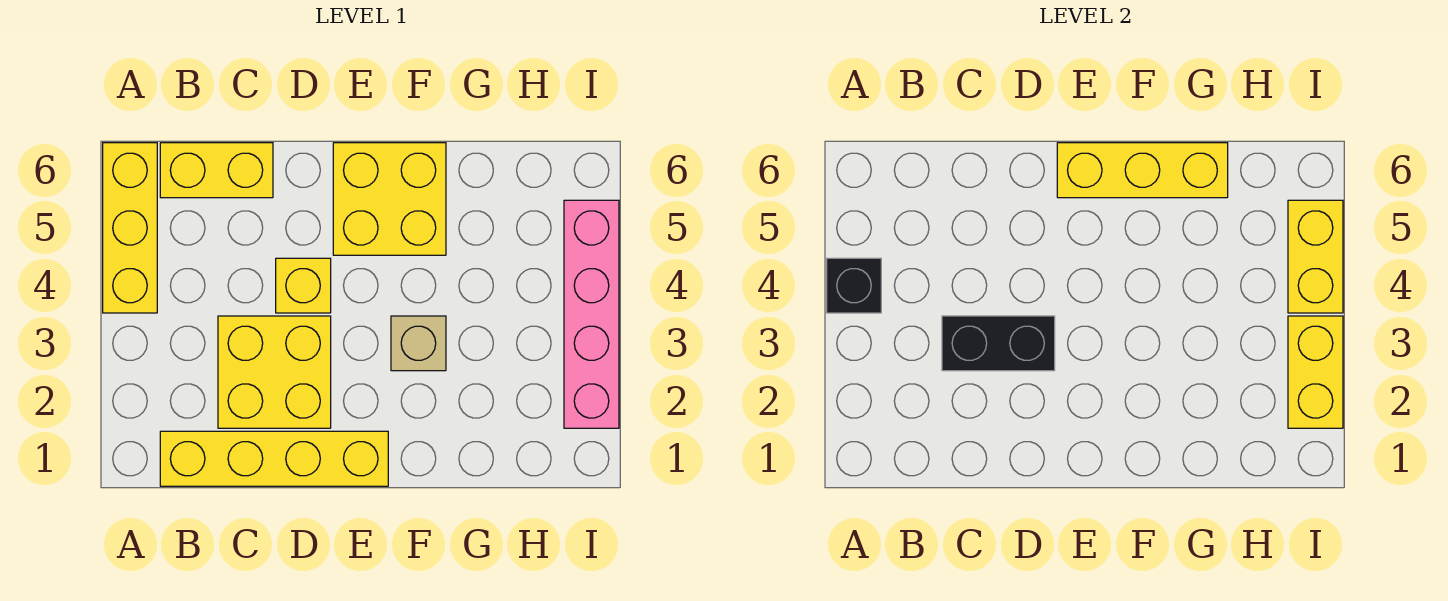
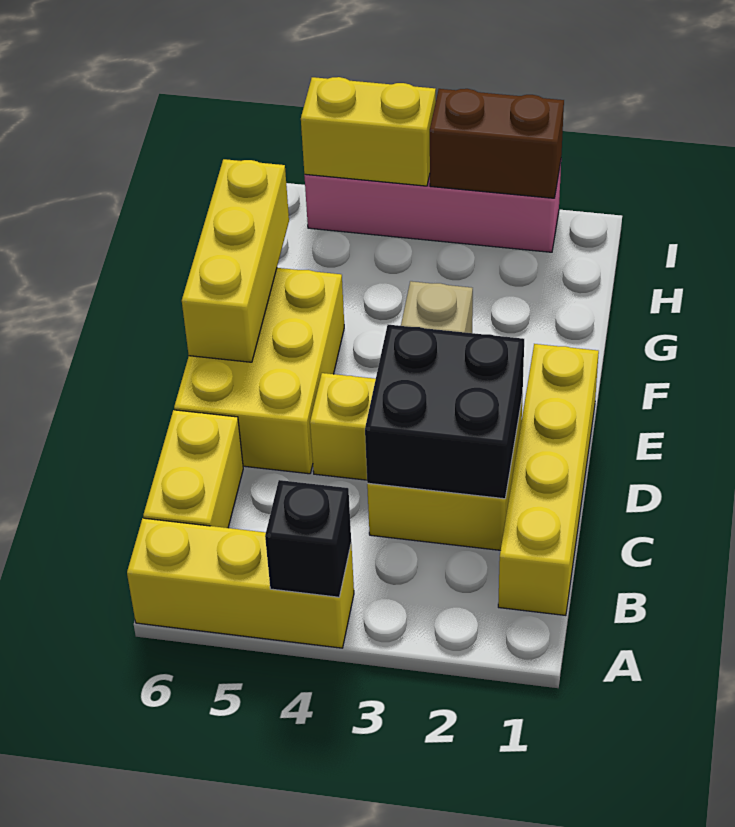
black 1x2 brick [942,316,1055,371] -> black 2x2 brick [365,325,524,499]
yellow 2x2 brick [333,143,446,255] -> yellow 2x3 brick [174,268,344,474]
yellow 1x2 brick [1288,316,1343,428] -> brown 1x2 brick [430,89,564,198]

